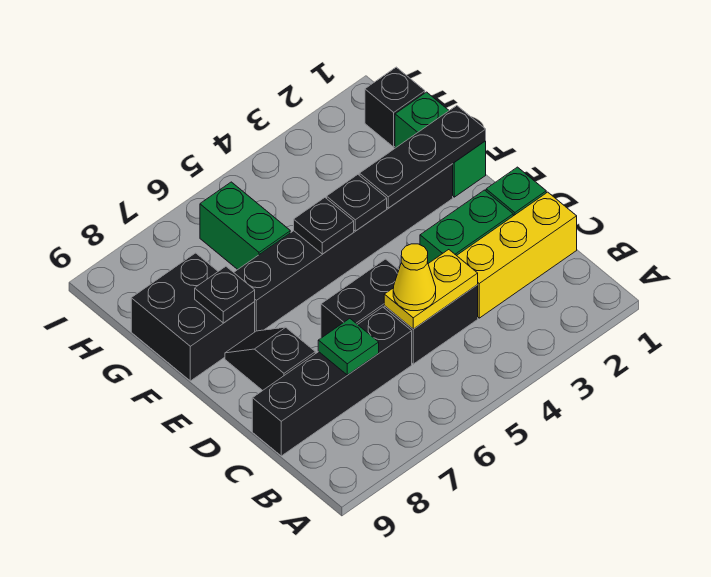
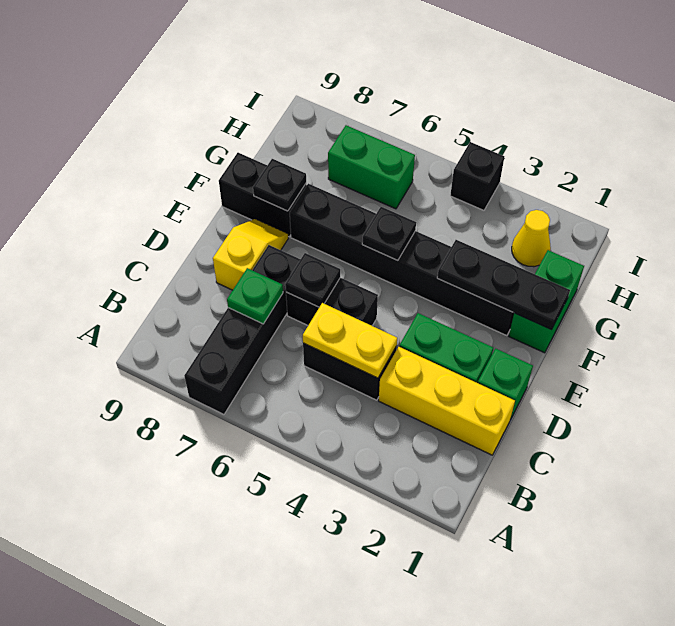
yellow 1x1 cone [393,244,436,311] -> yellow 1x1 cone moved to [512,210,551,267]
black 1x4 brick [252,307,412,456] -> black 1x4 brick turned to [184,245,301,414]
black 1x2 slope [225,327,315,391] -> yellow 1x2 slope [213,219,288,290]
black 1x1 plate [327,175,387,231] -> black 1x1 plate moved to [285,253,340,307]
black 2x2 brick [131,253,255,381] -> black 1x2 brick [219,153,307,237]
green 1x2 brick [200,182,290,270] -> green 1x2 brick turned to [328,125,415,209]
black 1x1 brick [365,67,425,147] -> black 1x1 brick moved to [450,142,504,210]

